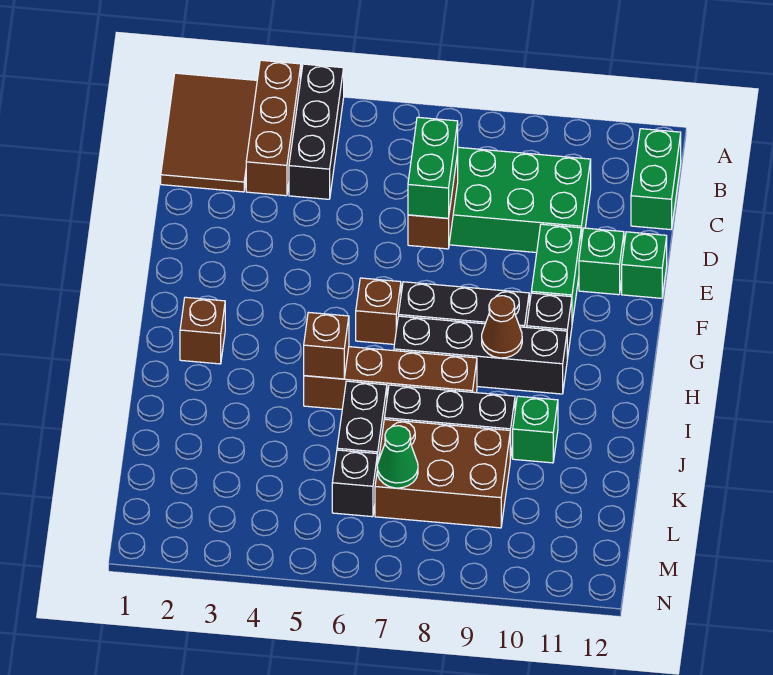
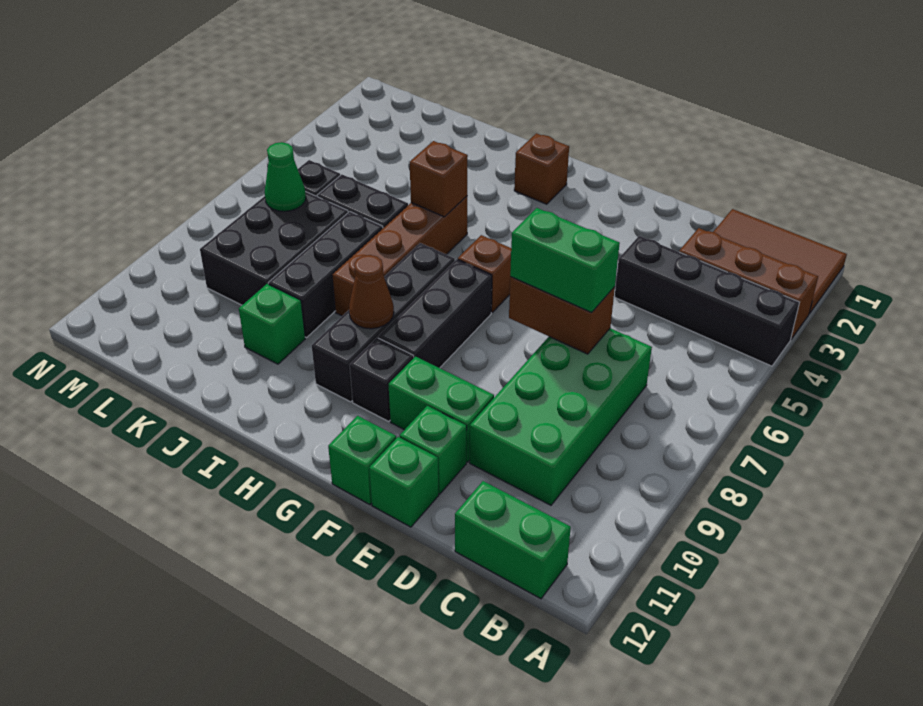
black 1x3 brick [289,64,344,199] -> black 1x4 brick [615,236,799,366]
none -> green 1x1 brick [328,416,396,505]
brown 2x3 brick [375,419,510,528] -> black 2x3 brick [200,191,348,305]

